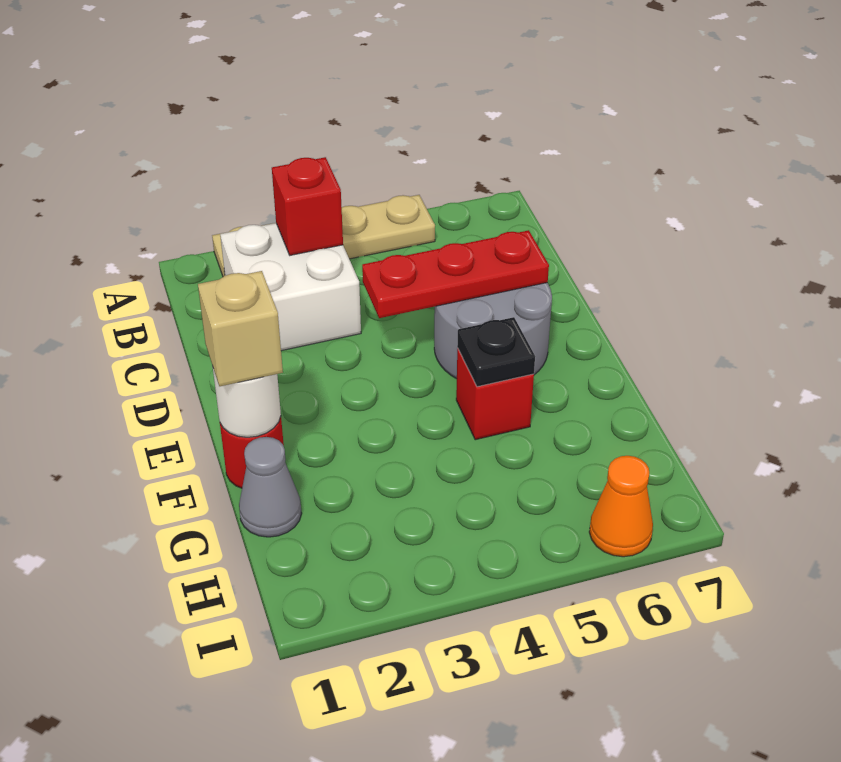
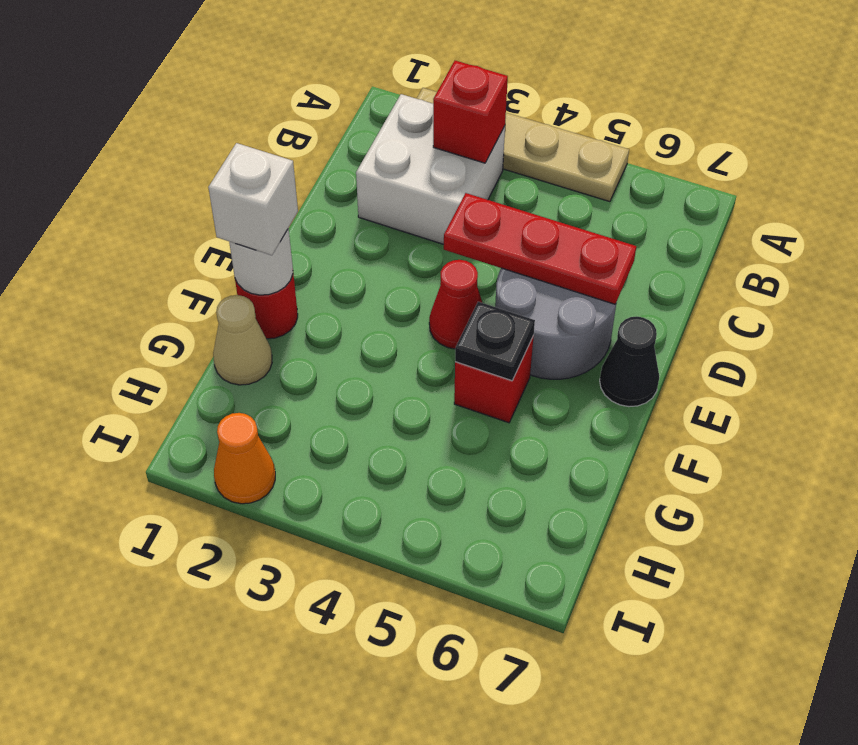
none -> red 1x1 cone [429,260,482,349]
none -> black 1x1 cone [600,316,659,407]
tan 1x1 brick [198,271,283,386] -> white 1x1 brick [208,143,298,255]
grey 1x1 cone [239,437,302,537] -> tan 1x1 cone [213,295,272,385]
orange 1x1 cone [589,456,653,557] -> orange 1x1 cone moved to [214,413,275,504]

